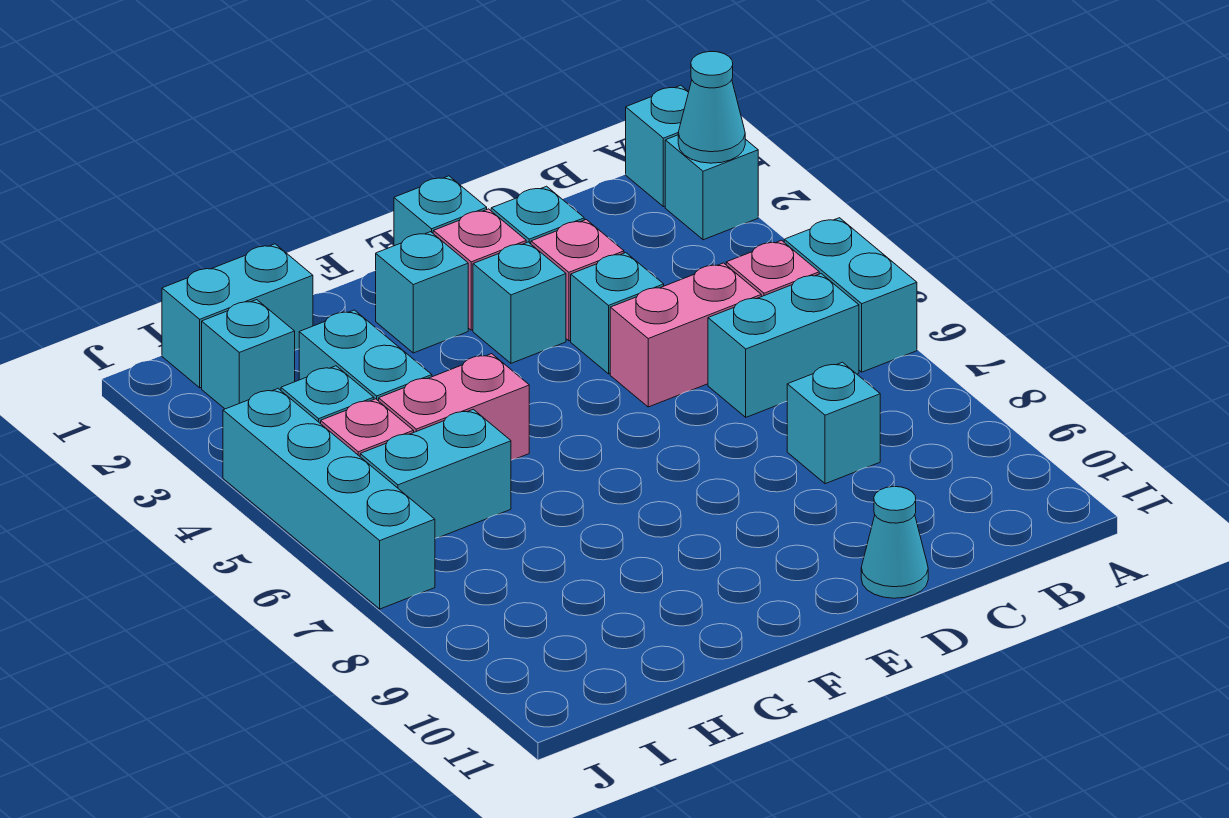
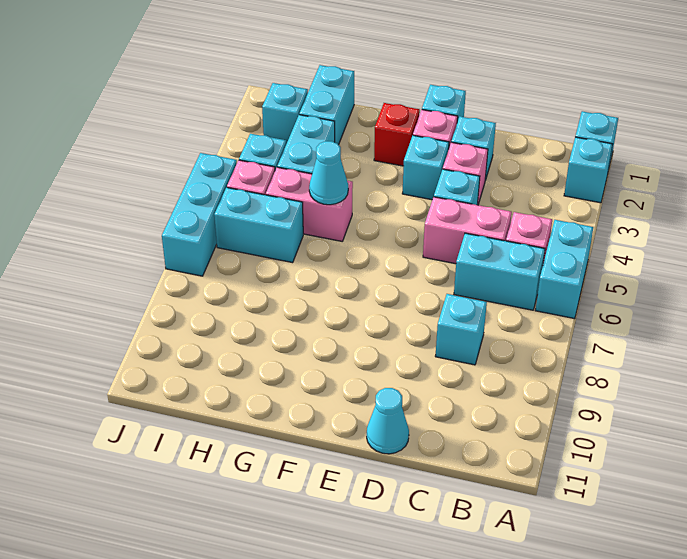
cyan 1x1 cone [678,51,745,163] -> cyan 1x1 cone moved to [309,141,348,205]
cyan 1x1 brick [376,232,468,353] -> red 1x1 brick [374,103,420,166]
cyan 1x2 brick [162,244,313,388] -> cyan 1x2 brick turned to [299,65,354,145]
cyan 1x4 brick [223,389,435,609] -> cyan 1x3 brick [162,153,237,276]

